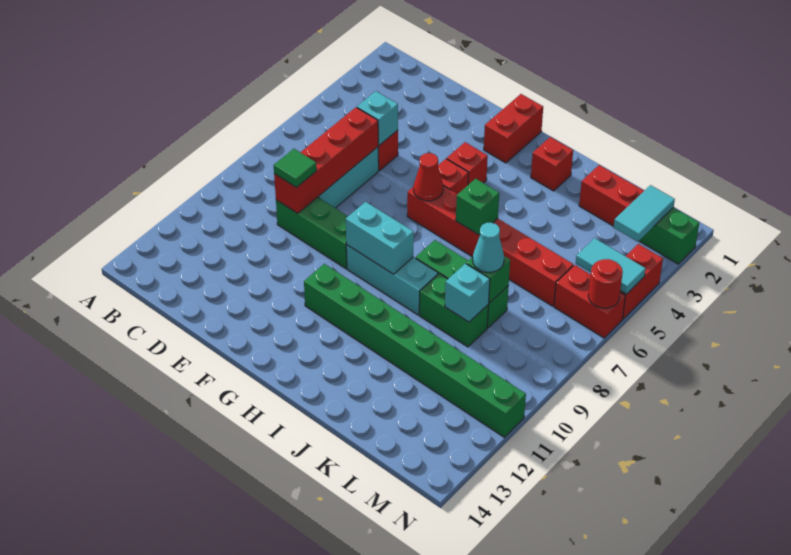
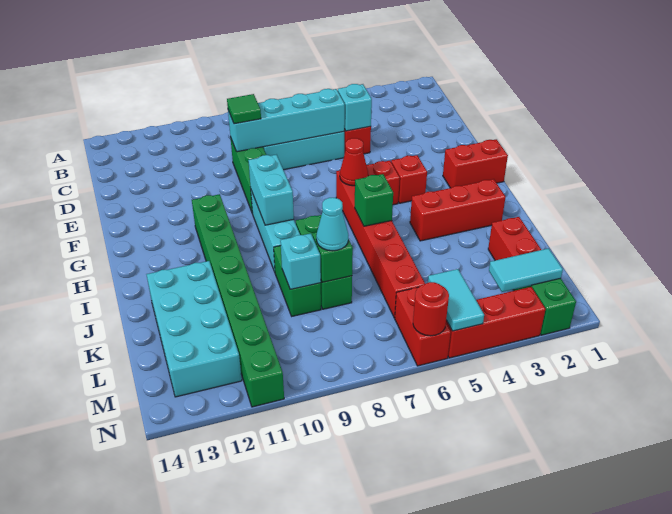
red 1x4 brick [274,107,378,213] -> cyan 1x4 brick [228,89,345,152]
red 1x1 brick [531,137,573,191] -> red 1x3 brick [410,179,505,241]
none -> cyan 2x4 brick [146,261,242,397]
red 1x2 brick [620,244,663,319] -> red 1x3 brick [446,287,545,358]

